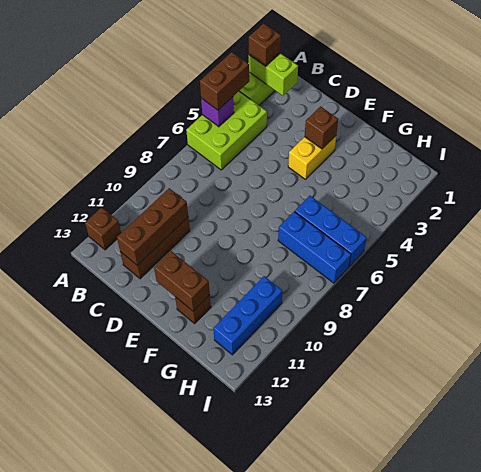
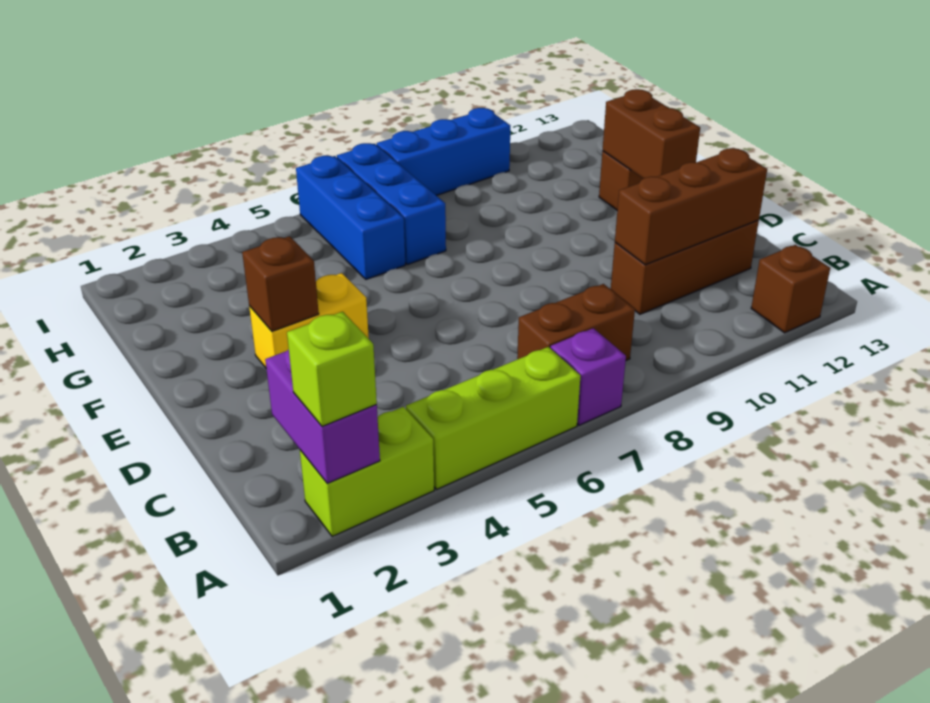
lime 1x2 brick [249,53,298,96] -> purple 1x2 brick [265,349,380,483]
brown 1x1 brick [249,23,281,66] -> lime 1x1 brick [287,312,377,426]
lime 2x3 brick [186,92,267,170] -> lime 1x3 brick [406,347,581,489]
brown 1x2 brick [200,52,249,110] -> brown 1x2 brick moved to [517,284,635,360]
purple 1x1 brick [201,97,234,127] -> purple 1x1 brick moved to [551,328,626,425]
blue 1x3 brick [213,276,282,355] -> blue 1x3 brick moved to [377,108,510,196]

